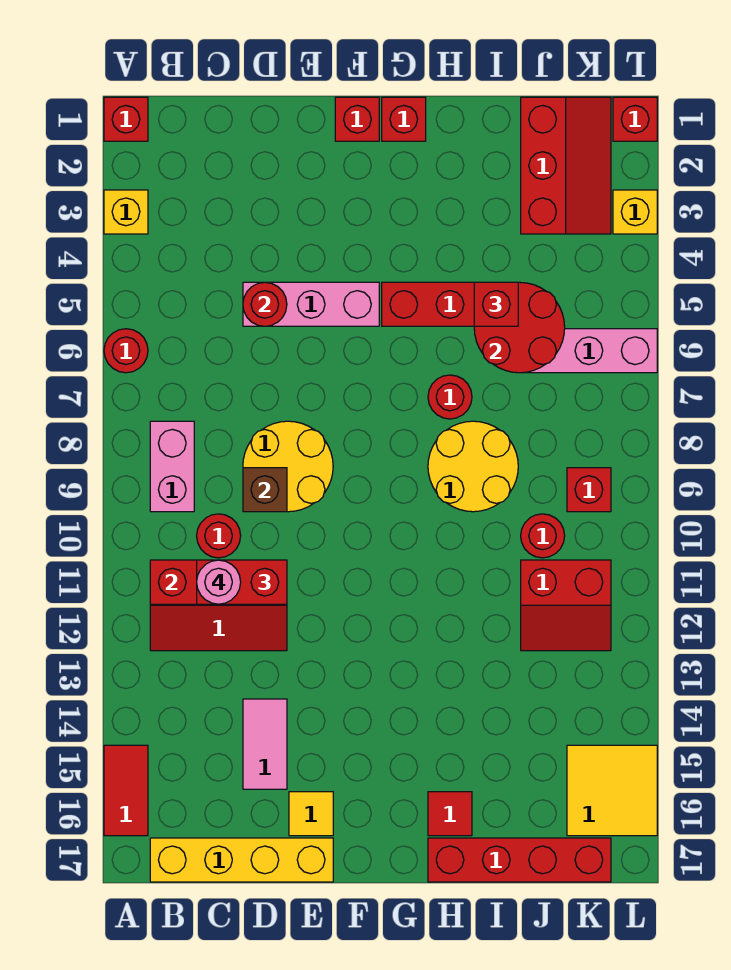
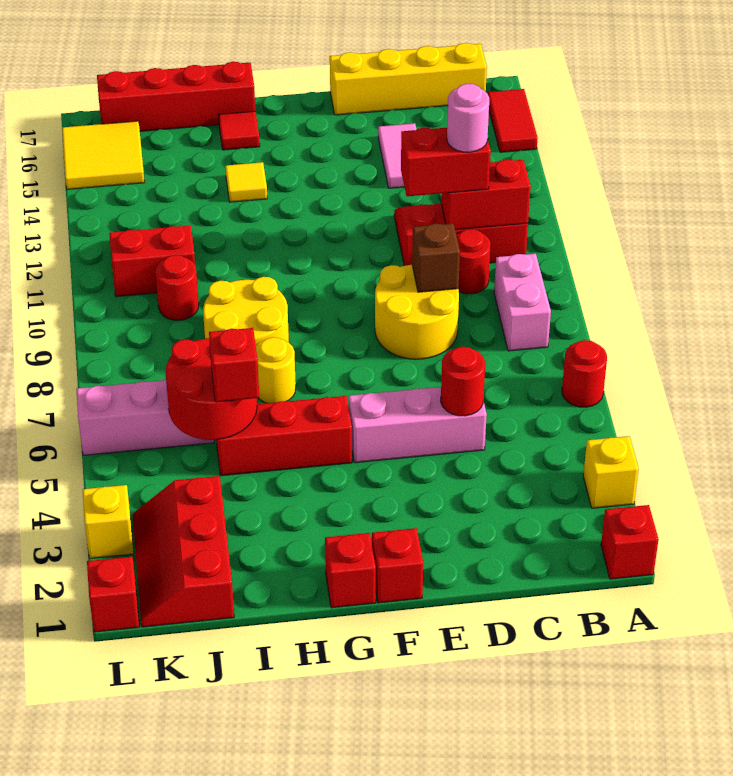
yellow 1x1 tile [289,792,333,836] -> yellow 1x1 tile moved to [225,162,267,202]
red 1x1 round brick [428,375,472,419] -> yellow 1x1 round brick [256,337,296,403]
red 1x1 brick [567,468,611,512] -> none

